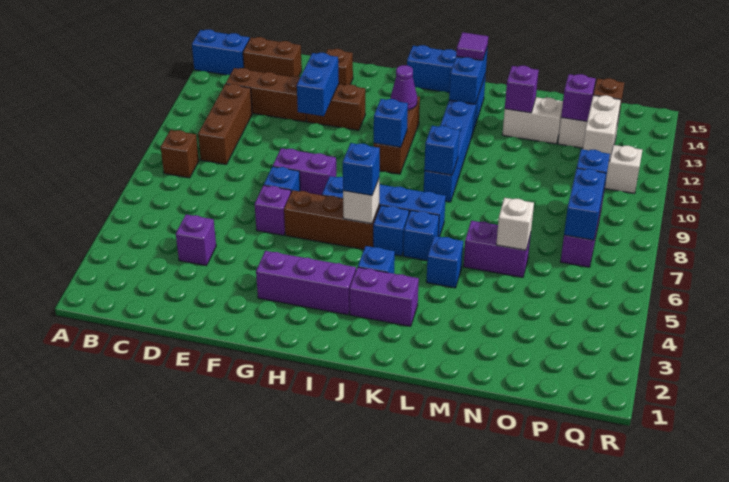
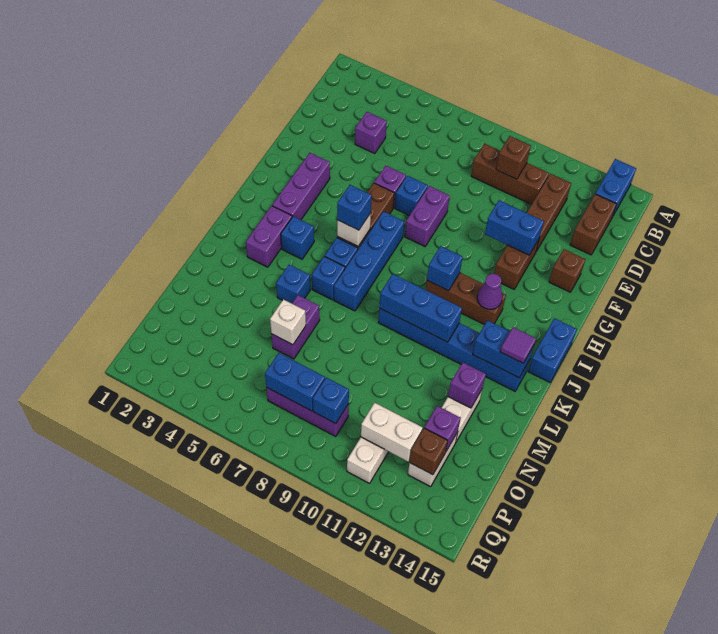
brown 1x1 brick [161,130,199,178] -> brown 1x1 brick moved to [496,136,531,179]
blue 1x1 brick [424,126,460,175] -> blue 1x3 brick [379,274,462,342]

